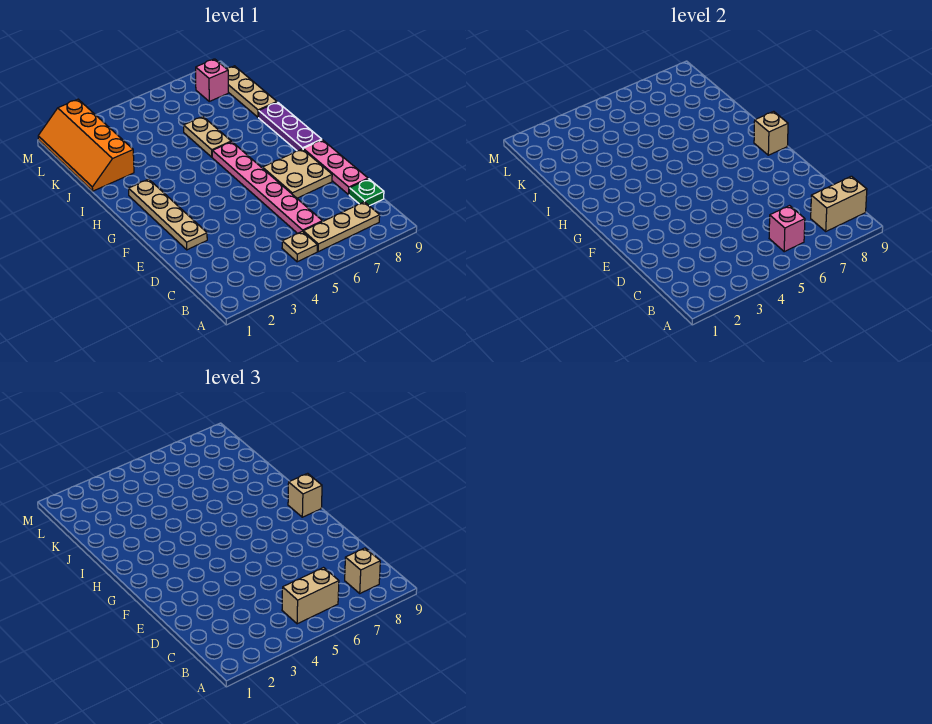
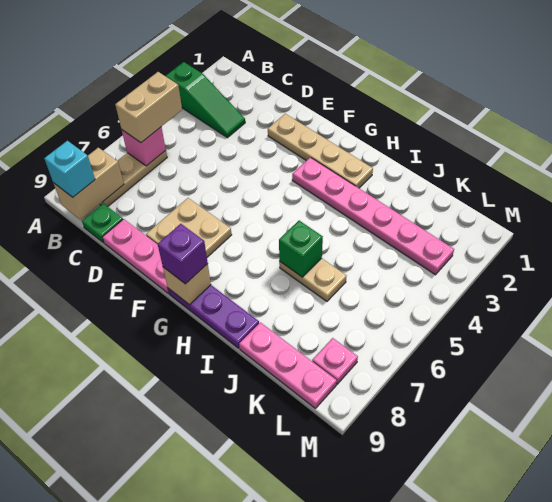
none -> green 1x3 slope [166,62,245,138]
tan 1x1 plate [282,231,317,262] -> none
tan 1x1 brick [345,548,380,593] -> none
none -> cyan 1x1 brick [44,141,95,197]
pink 1x6 plate [212,142,323,233] -> pink 1x6 plate moved to [292,157,454,275]
tan 1x1 brick [288,473,322,517] -> purple 1x1 brick [158,224,208,284]
none -> green 1x1 brick [279,220,323,277]
orange 2x4 slope [38,99,134,191] -> none
tan 1x3 plate [227,66,277,117] -> pink 1x3 plate [239,322,337,409]
pink 1x1 brick [196,59,228,101] -> pink 1x1 plate [312,338,358,384]

